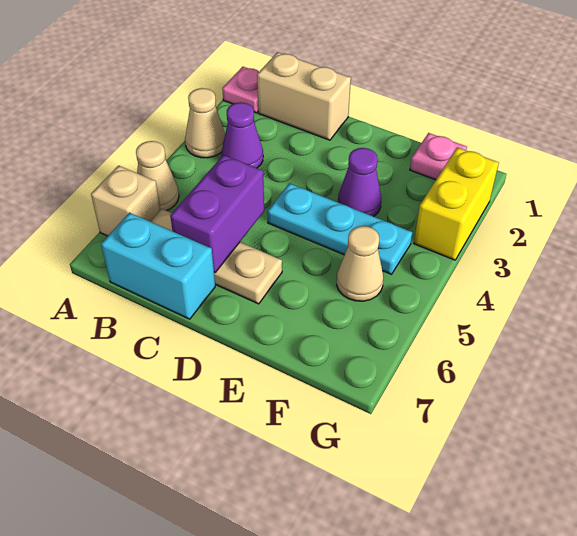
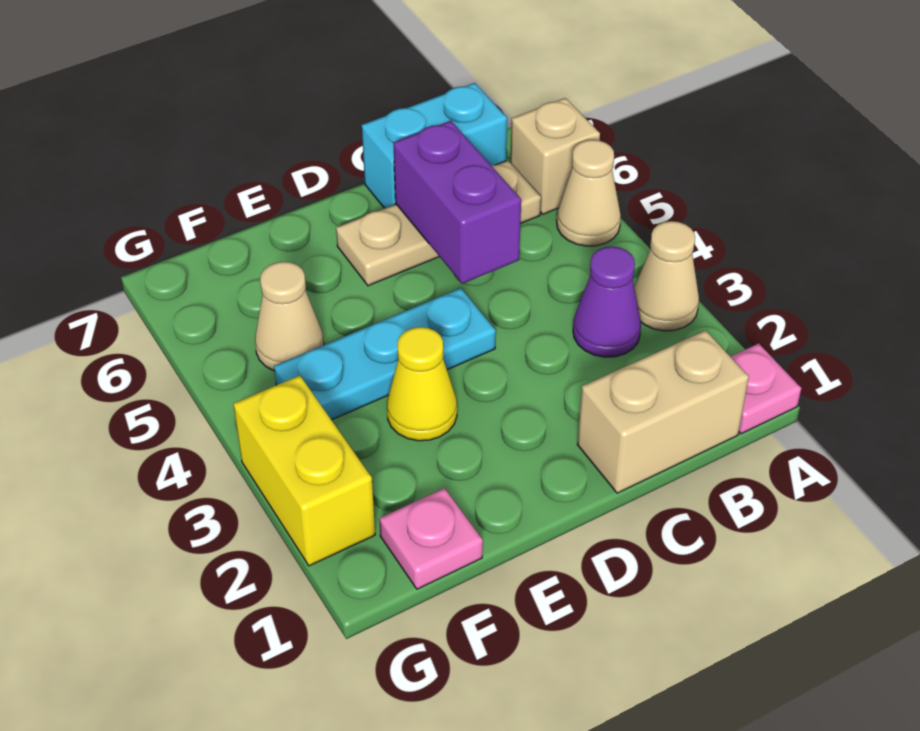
purple 1x1 cone [338,148,381,217] -> yellow 1x1 cone [387,327,457,441]

